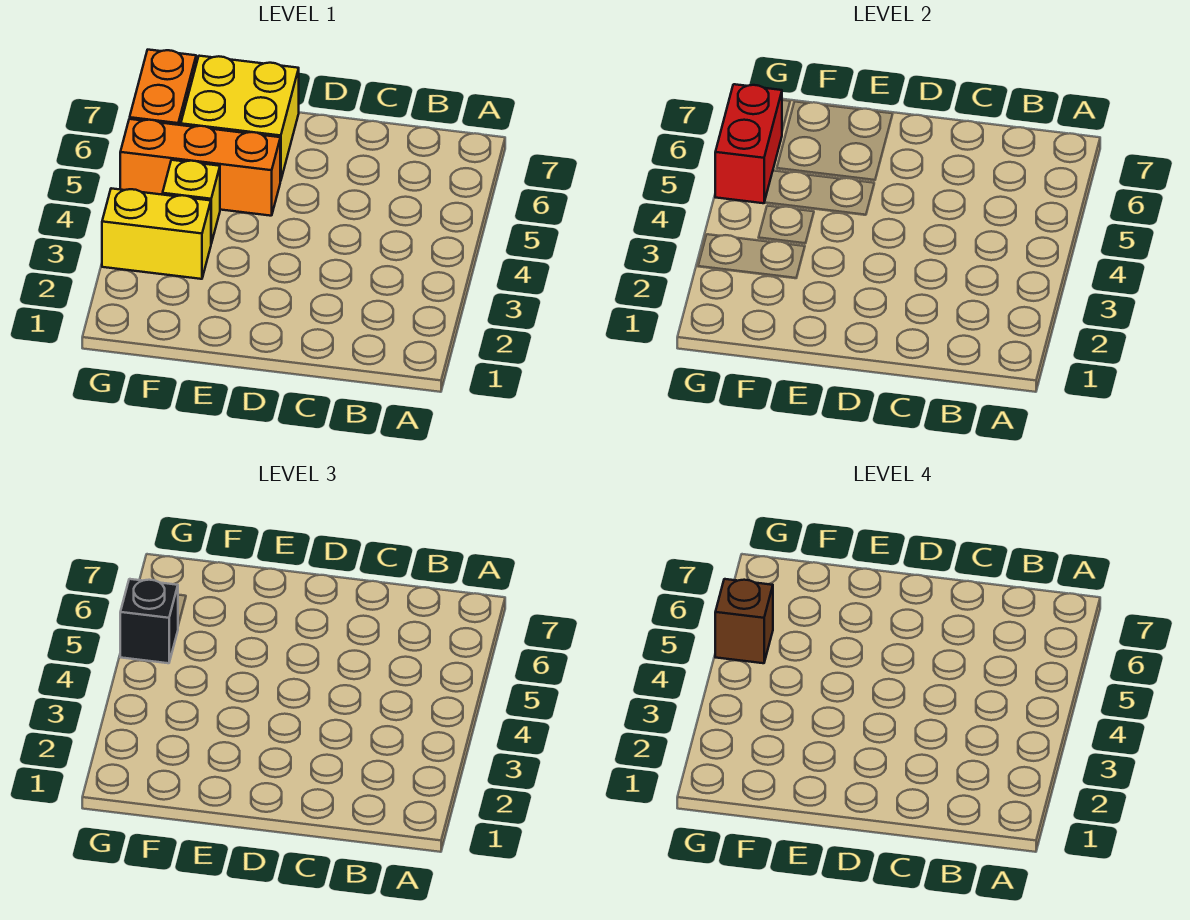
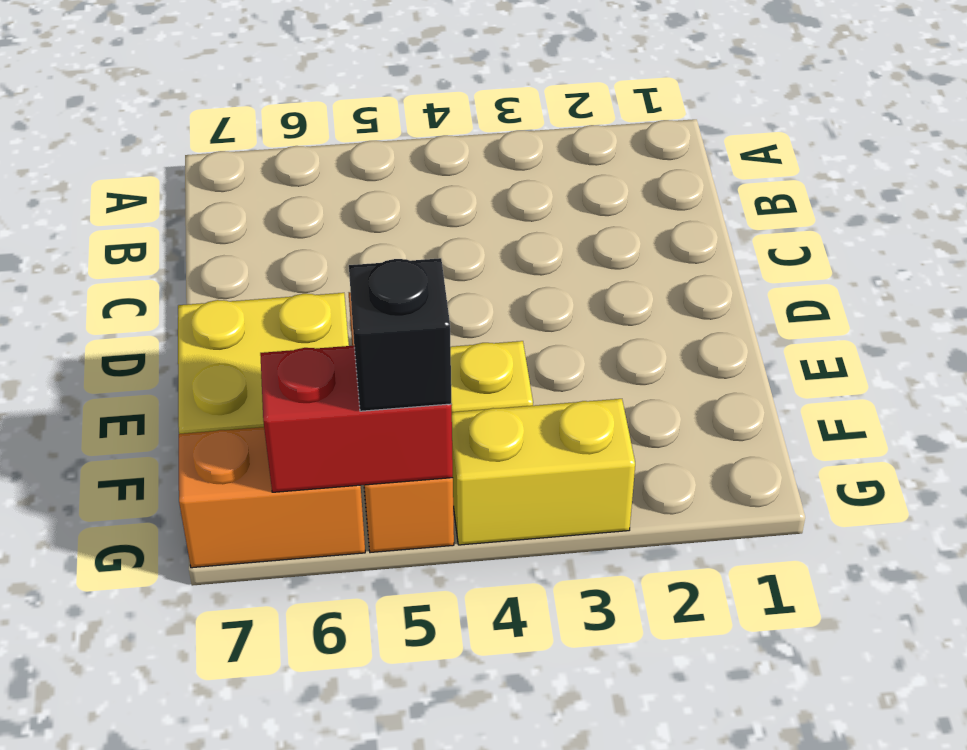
yellow 1x2 brick [102,188,211,279] -> yellow 1x2 brick turned to [452,399,635,545]
brown 1x1 brick [715,579,773,663] -> none

